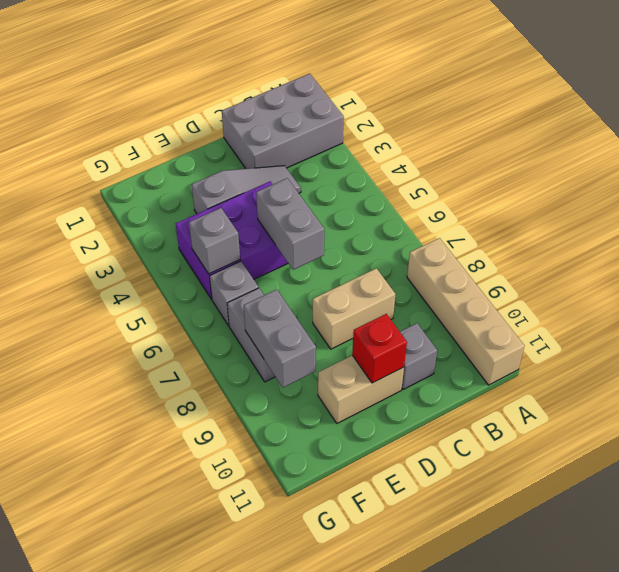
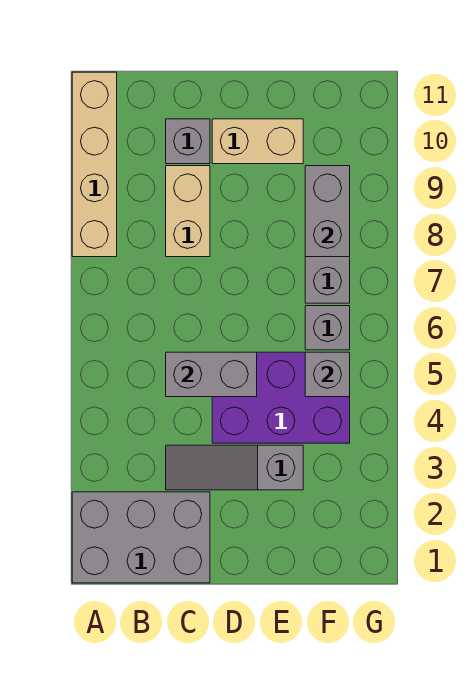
tan 1x2 brick [313,268,395,349] -> tan 1x2 brick turned to [166,166,210,257]
grey 1x2 brick [256,178,324,270] -> grey 1x2 brick turned to [166,352,257,397]
red 1x1 brick [352,314,407,383] -> none

